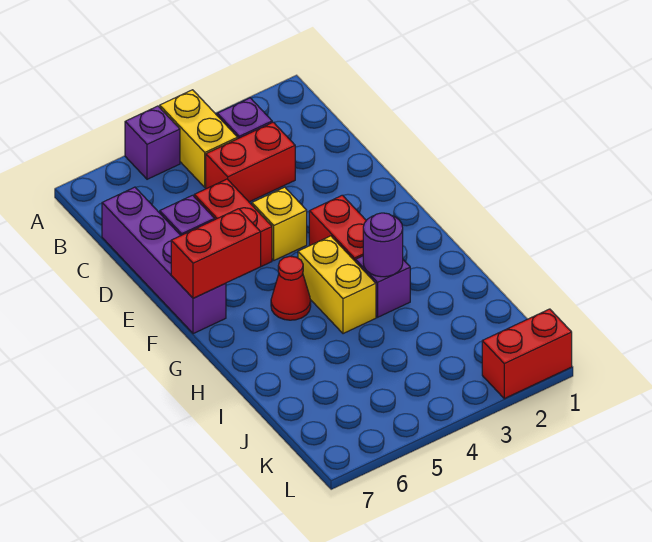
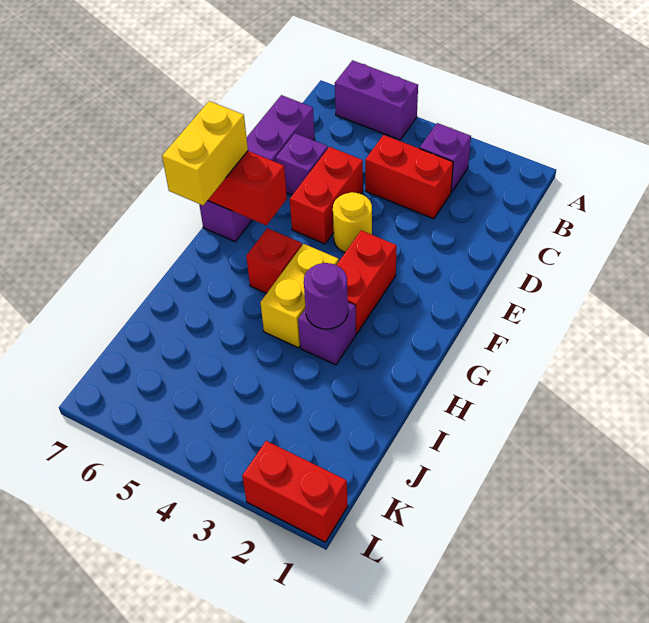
yellow 1x2 brick [160,90,238,187] -> yellow 1x2 brick moved to [162,101,248,205]
purple 1x1 brick [125,106,180,179] -> purple 1x2 brick [335,60,418,140]
yellow 1x1 brick [252,187,307,260] -> yellow 1x1 round brick [333,192,372,252]
red 1x1 cone [271,256,311,320] -> red 1x1 brick [246,228,302,293]

